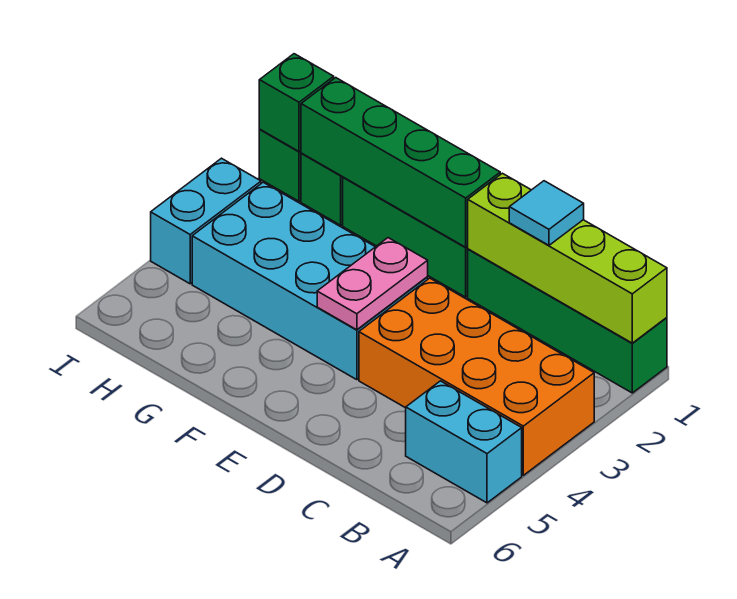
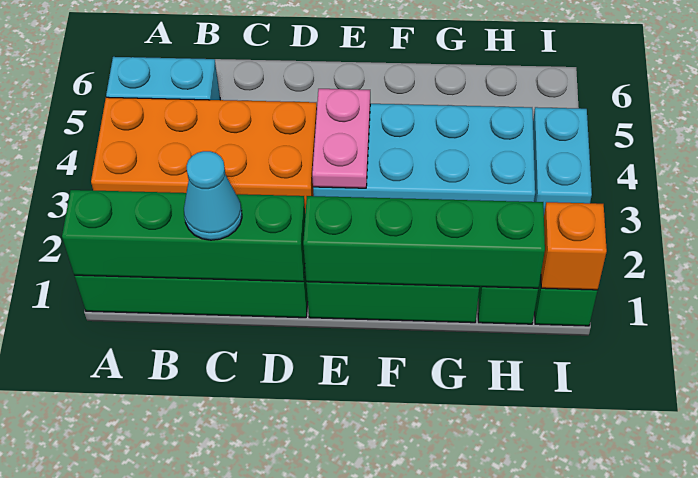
lime 1x4 brick [468,173,667,343] -> green 1x4 brick [62,190,305,282]
cyan 1x1 tile [509,181,584,245] -> cyan 1x1 cone [184,151,242,240]
green 1x1 brick [259,54,334,151] -> orange 1x1 brick [541,202,607,290]

